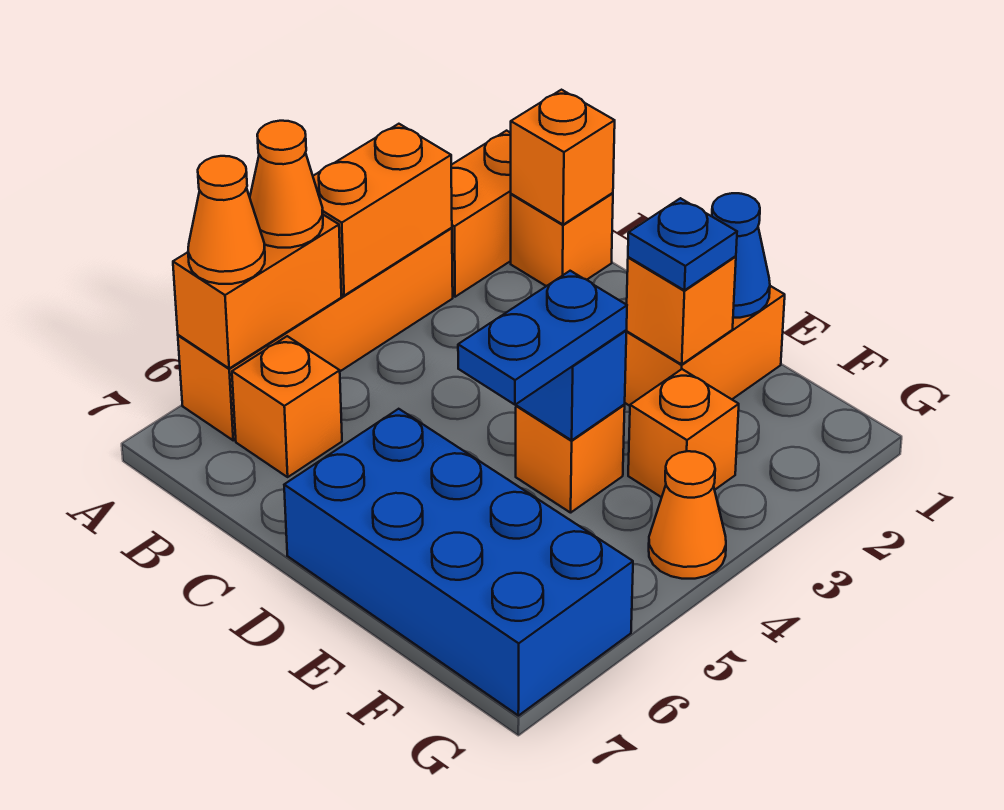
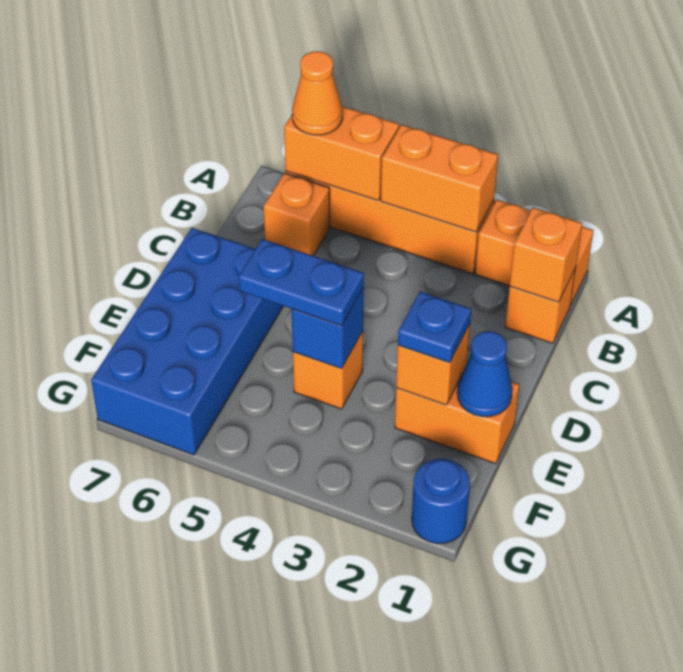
orange 1x1 cone [250,121,323,248] -> none
orange 1x1 brick [628,369,739,497] -> none
none -> blue 1x1 round brick [412,459,470,544]
orange 1x1 cone [649,451,726,579] -> none

